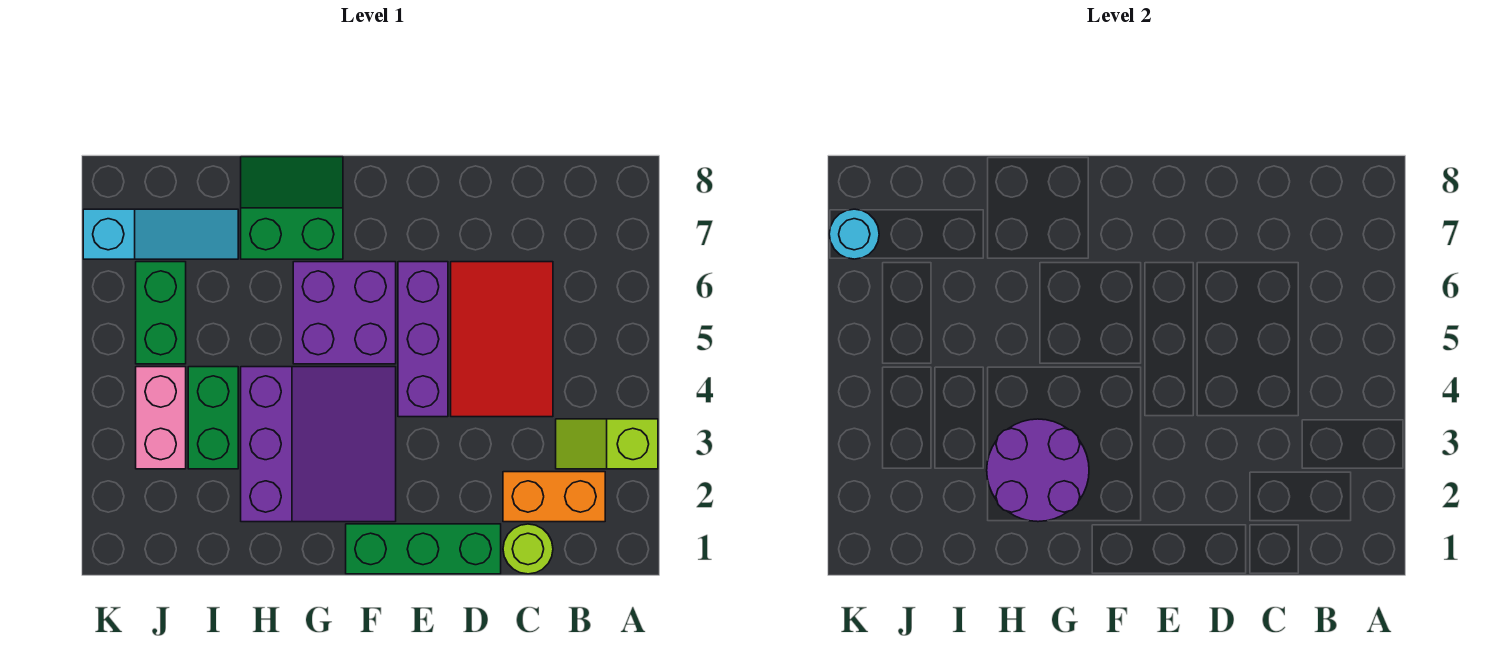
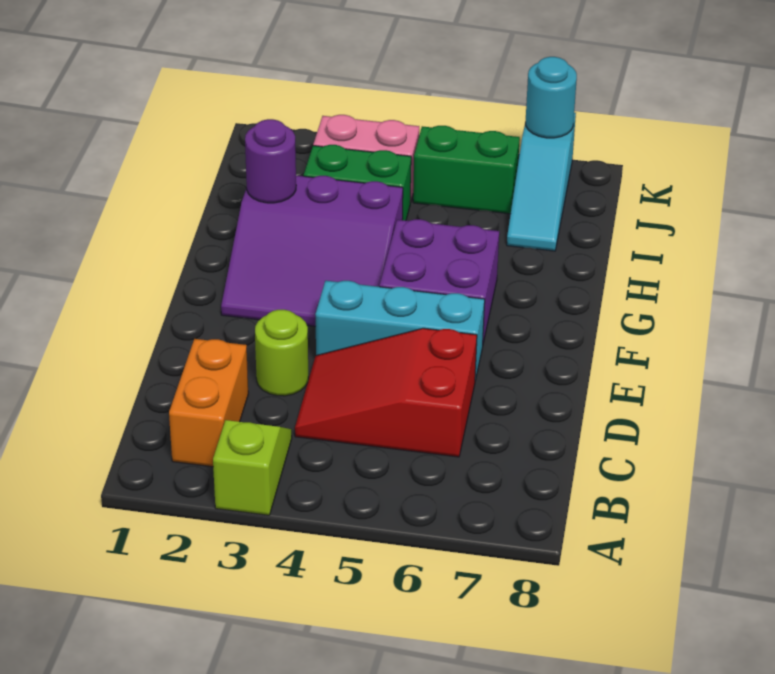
lime 1x1 round brick [503,524,553,574] -> lime 1x1 round brick moved to [255,310,308,396]
red 2x3 tile [451,262,553,417] -> red 2x3 slope [295,328,477,457]
green 1x3 brick [346,524,501,574] -> none
purple 1x3 brick [398,262,448,417] -> cyan 1x3 brick [315,281,485,380]
purple 2x2 round brick [987,419,1089,522] -> purple 1x1 round brick [245,119,296,203]
green 2x2 slope [241,157,343,259] -> none

